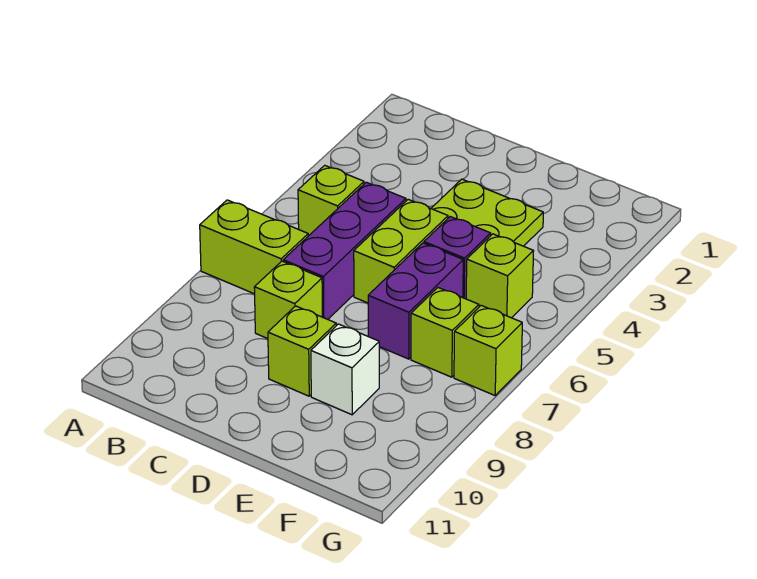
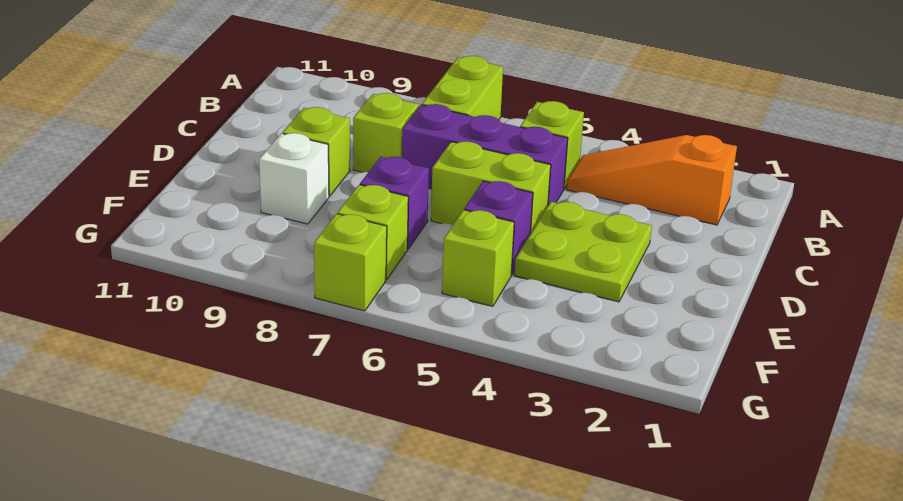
none -> orange 1x3 slope [567,135,737,225]
purple 1x2 brick [368,243,463,359] -> purple 1x1 brick [360,157,429,249]

